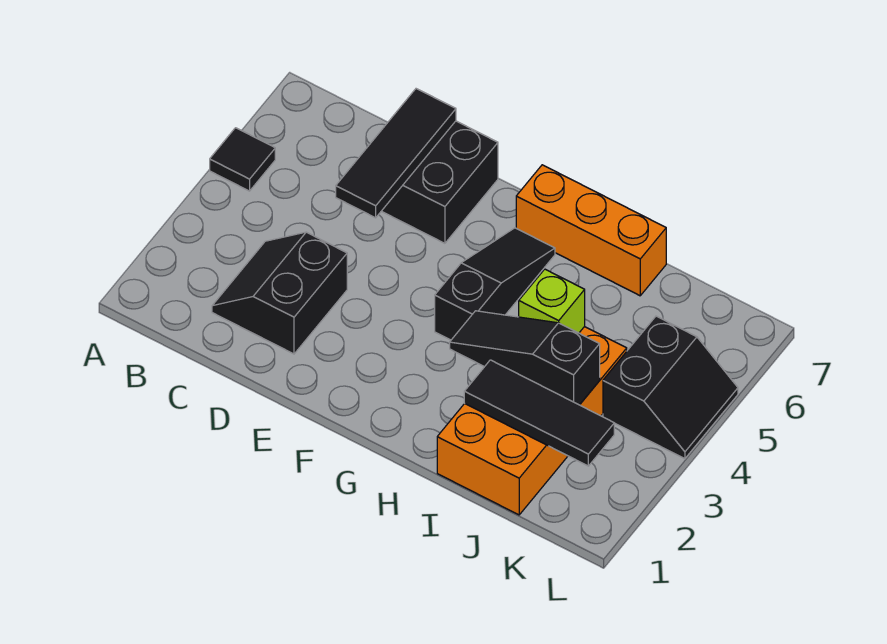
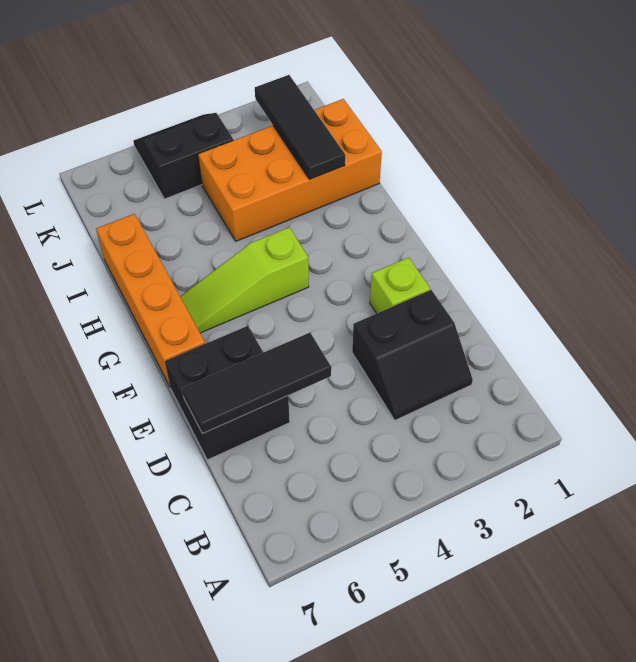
black 1x1 tile [210,128,275,191] -> none
black 1x3 slope [435,228,555,340] -> lime 1x3 slope [180,227,309,333]
orange 1x3 brick [516,165,666,296] -> orange 1x4 brick [96,214,205,386]
black 1x3 slope [450,311,600,405] -> none
lime 1x1 brick [519,269,585,333] -> lime 1x1 brick moved to [370,257,430,313]

